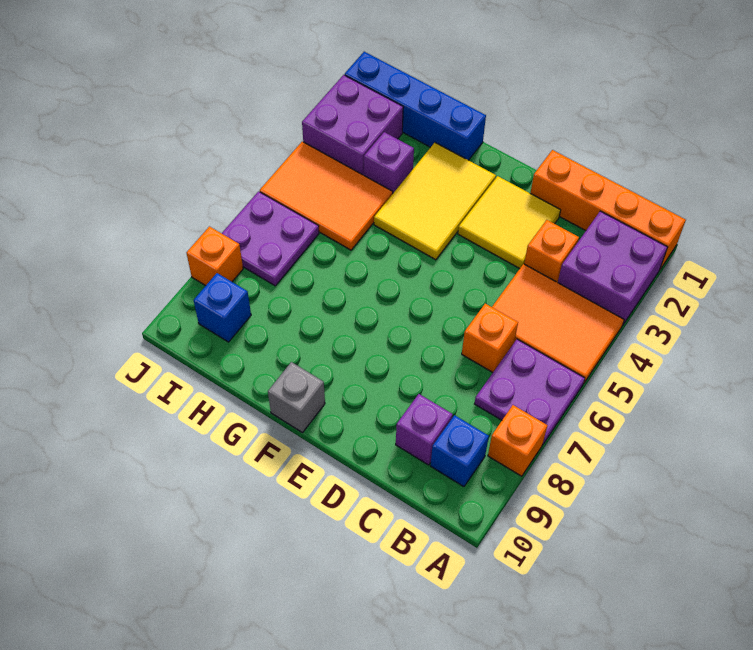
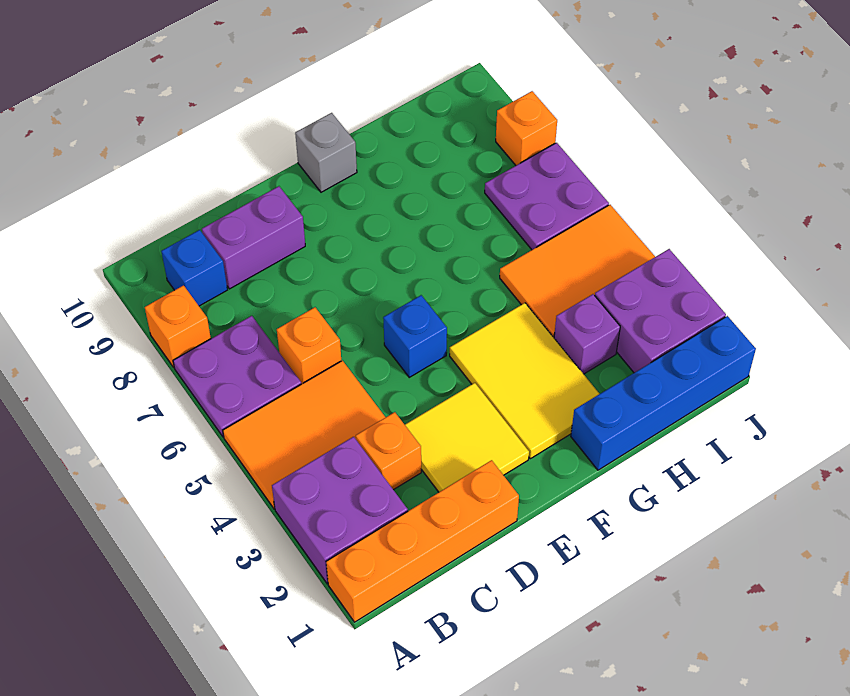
purple 1x1 brick [396,394,453,465] -> purple 1x2 brick [202,186,305,289]
blue 1x1 brick [194,273,251,342] -> blue 1x1 brick moved to [383,295,447,377]

